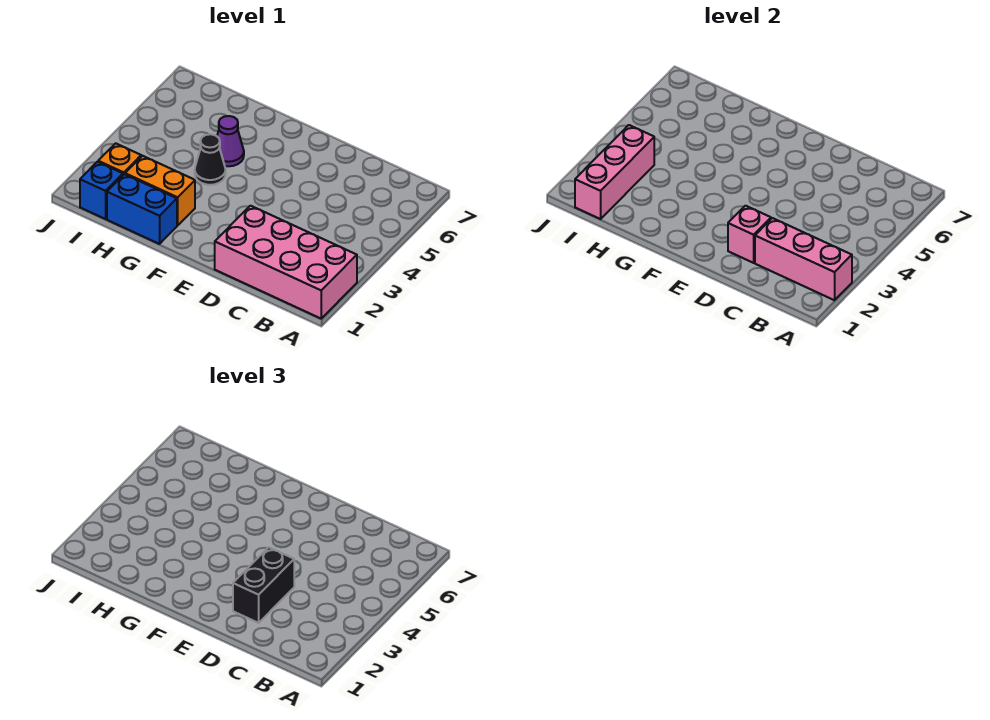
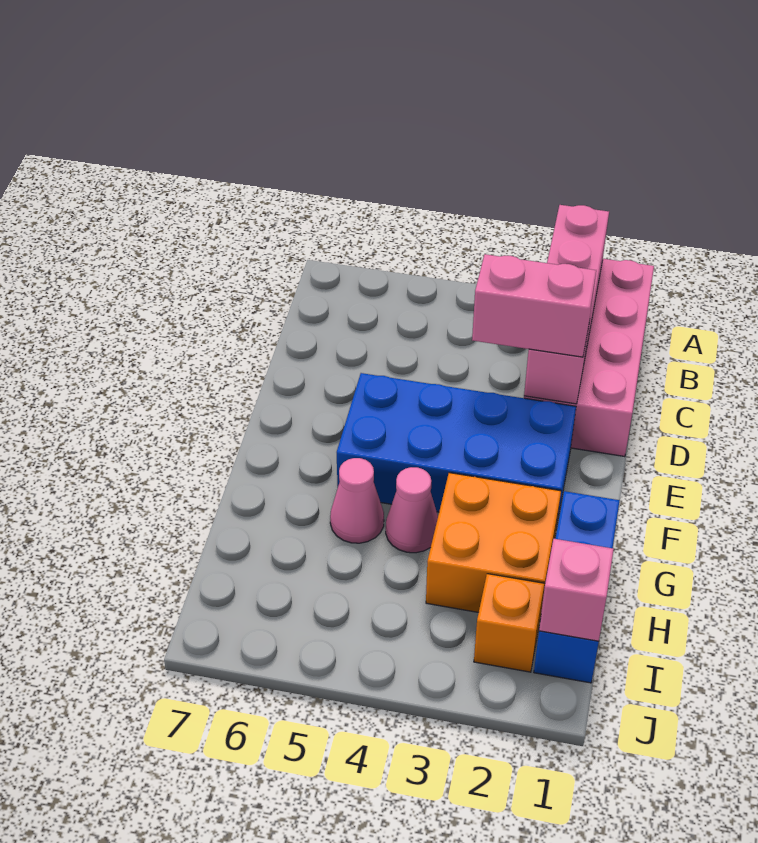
black 1x2 brick [233,547,294,623] -> pink 1x2 brick [472,254,596,357]
none -> blue 2x4 brick [337,373,576,523]
orange 1x2 brick [125,156,195,225] -> orange 2x2 brick [426,473,561,618]
black 1x1 cone [195,134,226,185] -> pink 1x1 cone [386,467,438,553]
purple 1x1 cone [217,116,244,166] -> pink 1x1 cone [330,458,384,543]
pink 1x3 brick [575,125,654,219] -> pink 1x1 brick [539,539,614,641]

